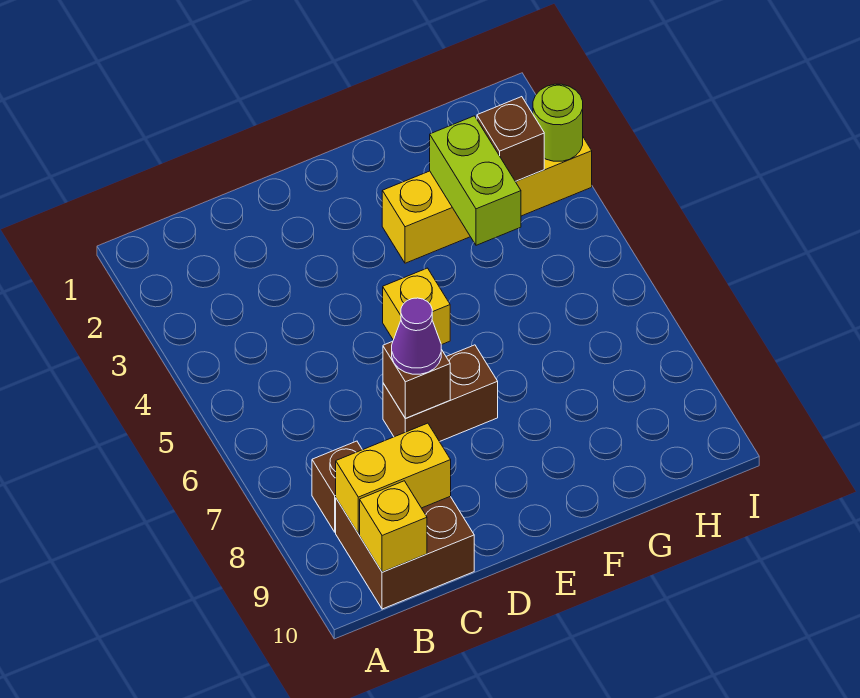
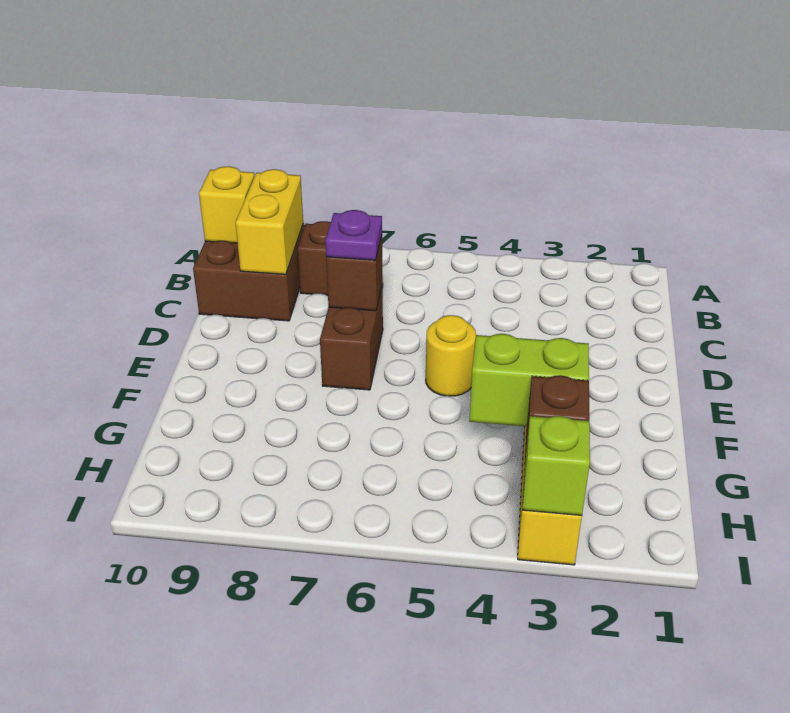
purple 1x1 cone [392,298,441,374] -> purple 1x1 plate [325,210,382,260]
yellow 1x1 brick [383,268,450,345] -> yellow 1x1 round brick [426,315,476,396]
lime 1x1 round brick [533,84,583,161] -> lime 1x1 brick [523,416,590,515]

